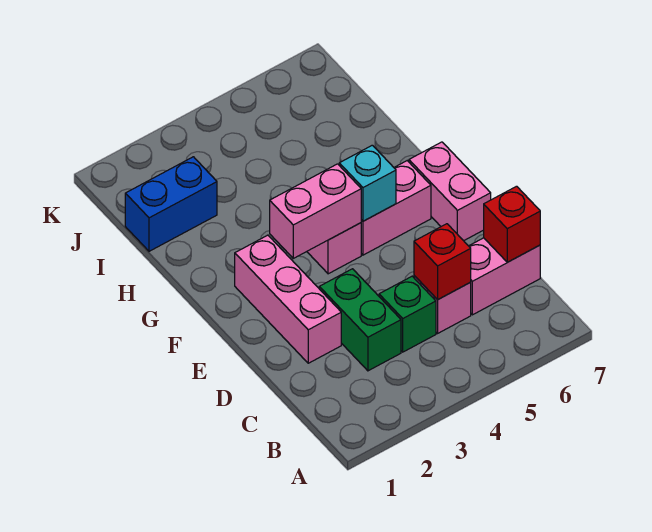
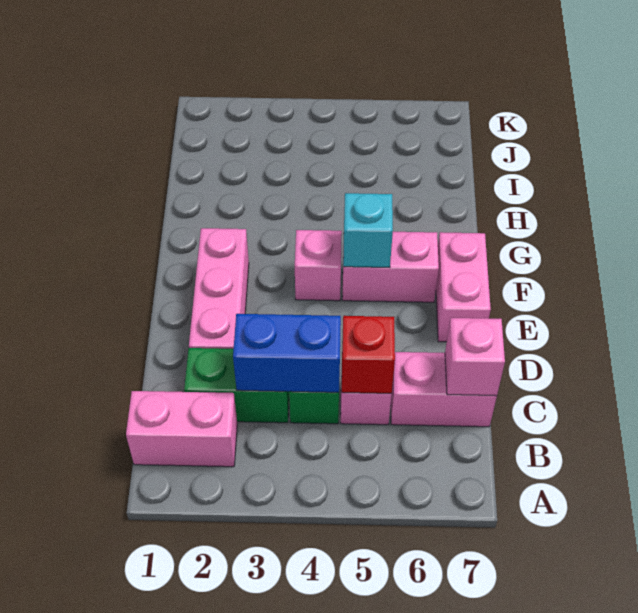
green 1x2 brick [319,269,401,371] -> green 1x2 brick turned to [184,348,289,423]
red 1x1 brick [484,186,540,262] -> pink 1x1 brick [445,318,505,396]
pink 1x2 brick [270,164,361,258] -> pink 1x2 brick moved to [126,391,237,467]
blue 1x2 brick [125,157,217,251] -> blue 1x2 brick moved to [233,314,341,392]

